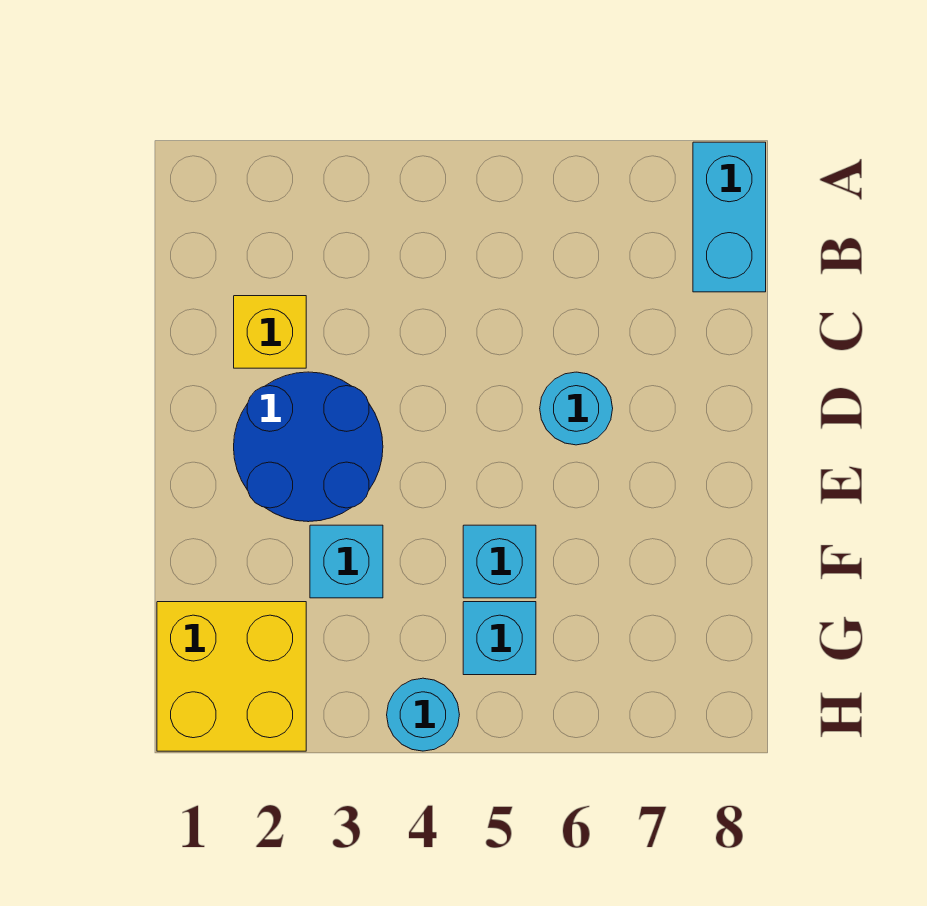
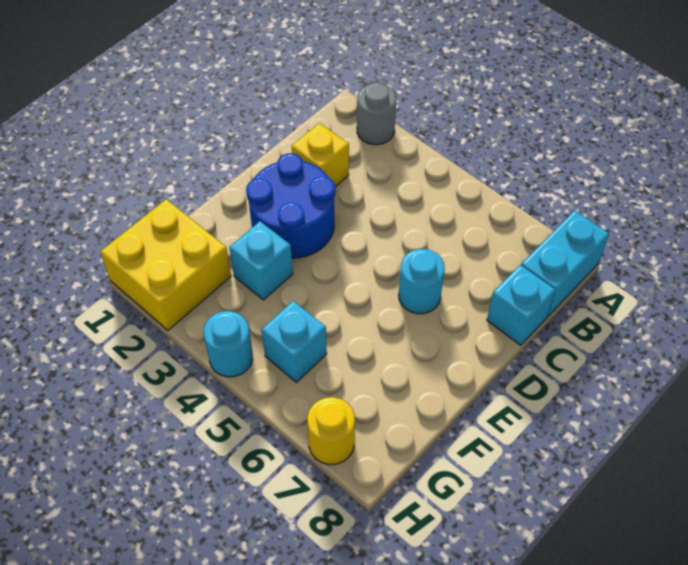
none -> grey 1x1 round brick [357,83,396,145]
cyan 1x1 brick [463,525,536,598] -> cyan 1x1 brick moved to [487,265,555,345]
none -> yellow 1x1 round brick [307,397,355,465]

